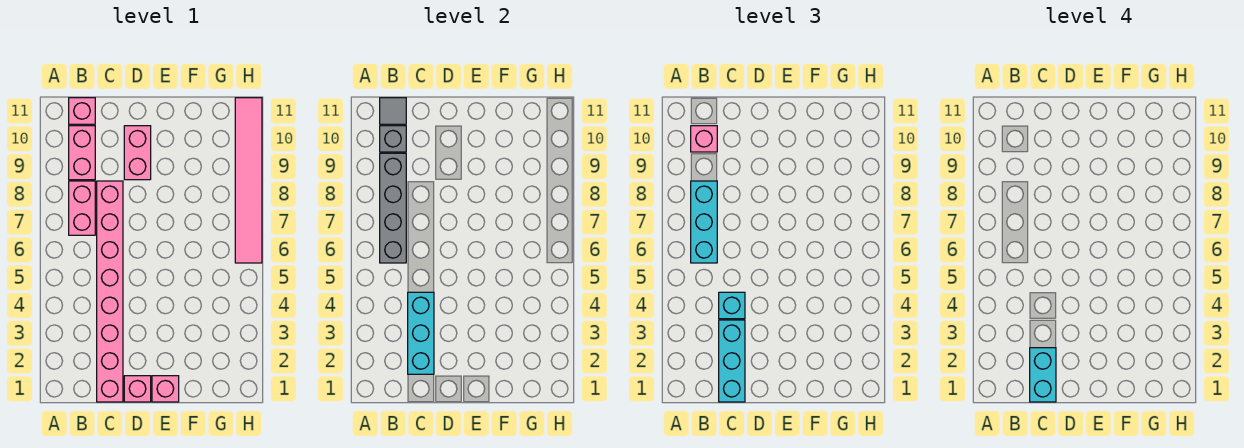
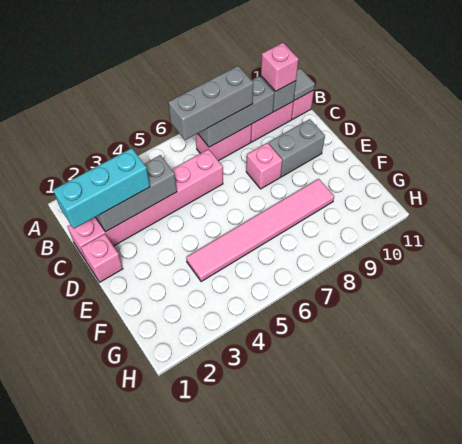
grey 1x4 brick [380,153,406,263] -> grey 1x3 brick [198,76,274,147]
cyan 1x3 brick [691,181,717,263] -> grey 1x3 brick [168,66,253,140]
pink 1x8 brick [97,181,123,402] -> pink 1x6 brick [67,149,223,261]
cyan 1x2 brick [1030,348,1056,402] -> none
cyan 1x3 brick [408,292,434,374] -> grey 1x3 brick [96,155,177,232]
cyan 1x1 brick [719,292,745,319] -> none
pink 1x2 brick [124,126,151,180] -> grey 1x2 brick [269,119,325,177]
pink 1x1 brick [152,376,179,402] -> pink 1x1 brick moved to [246,143,282,189]
pink 1x6 tile [235,98,262,263] -> pink 1x6 tile moved to [186,179,334,282]

